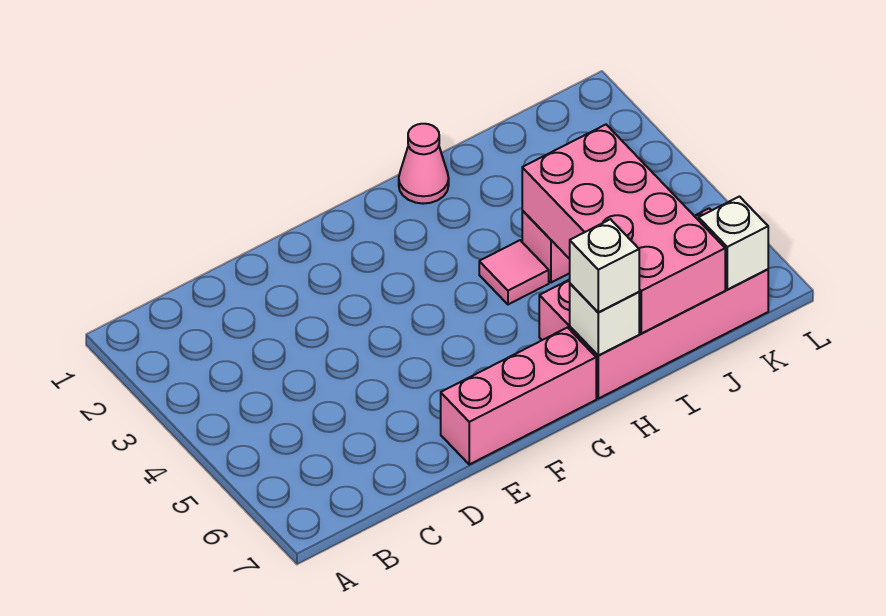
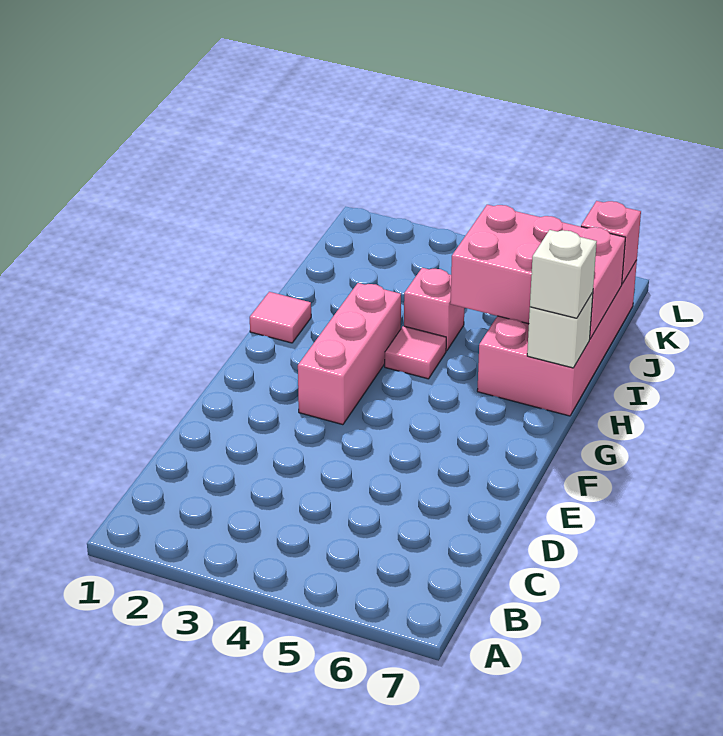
pink 1x3 brick [441,328,596,464] -> pink 1x3 brick moved to [298,283,401,425]
pink 1x1 cone [399,124,449,204] -> pink 1x1 tile [250,292,311,343]
pink 2x4 brick [522,125,725,333] -> pink 2x3 brick [450,205,625,339]
white 1x1 brick [699,197,768,290] -> pink 1x1 brick [581,201,641,284]

